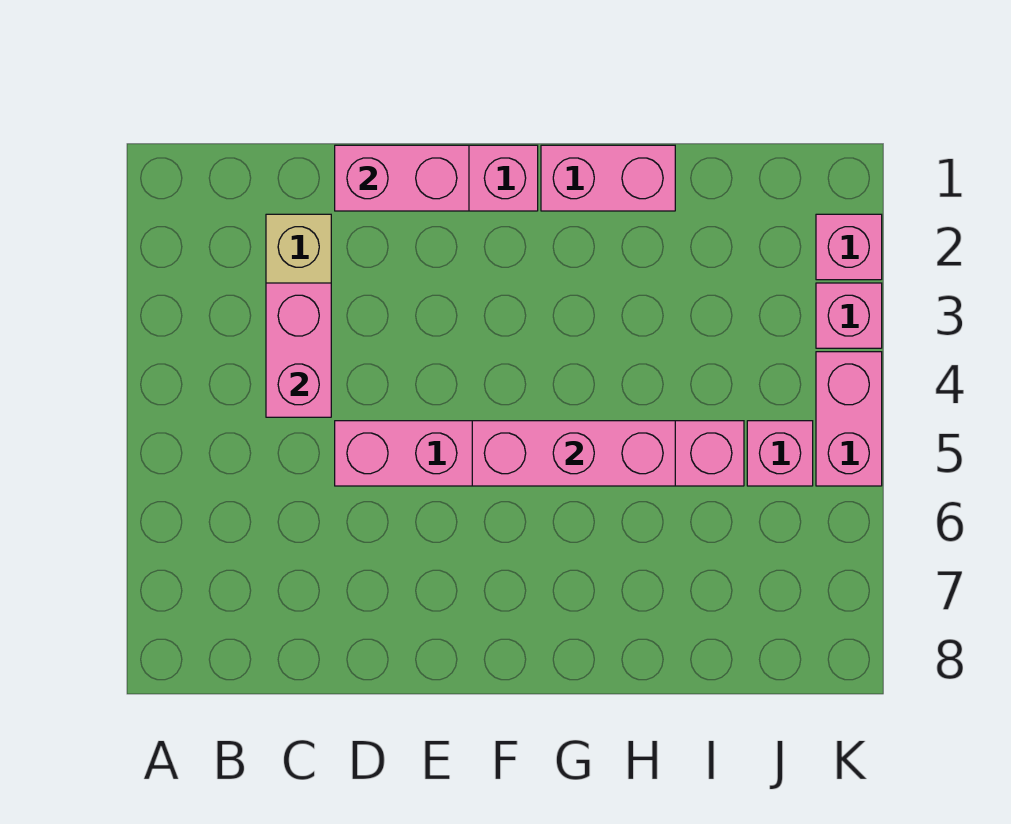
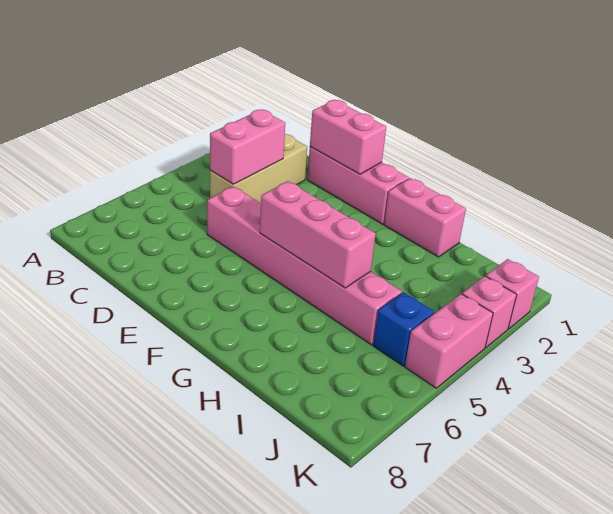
pink 1x1 brick [747,421,813,486] -> blue 1x1 brick [373,292,434,366]

